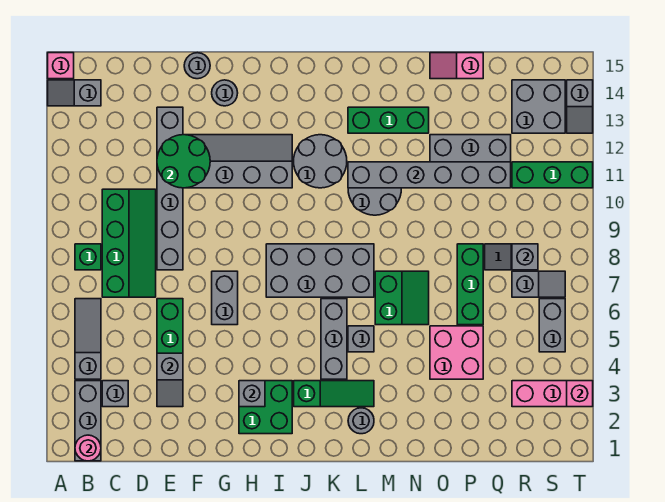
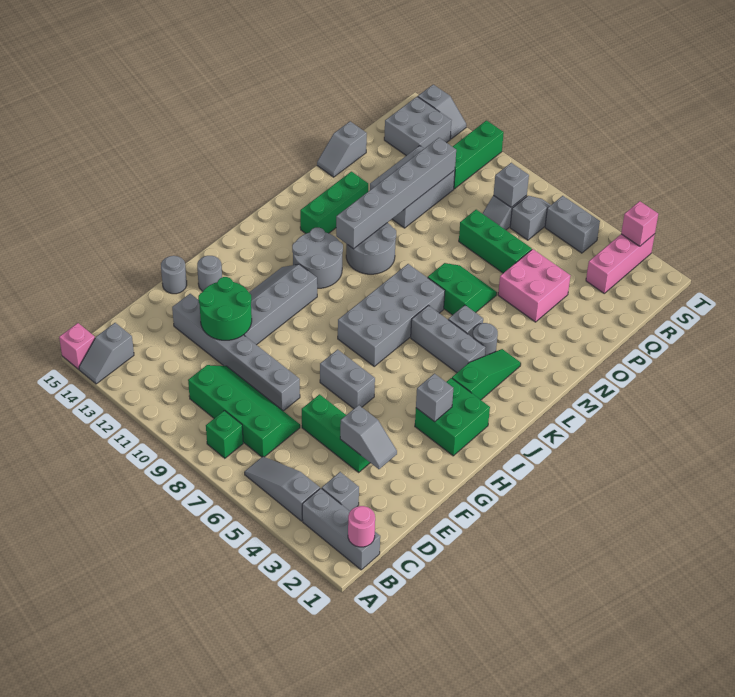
grey 1x1 round brick [348,408,374,434] -> grey 1x1 round brick moved to [472,323,498,356]
pink 1x2 slope [430,53,483,79] -> grey 1x2 slope [317,121,367,177]

